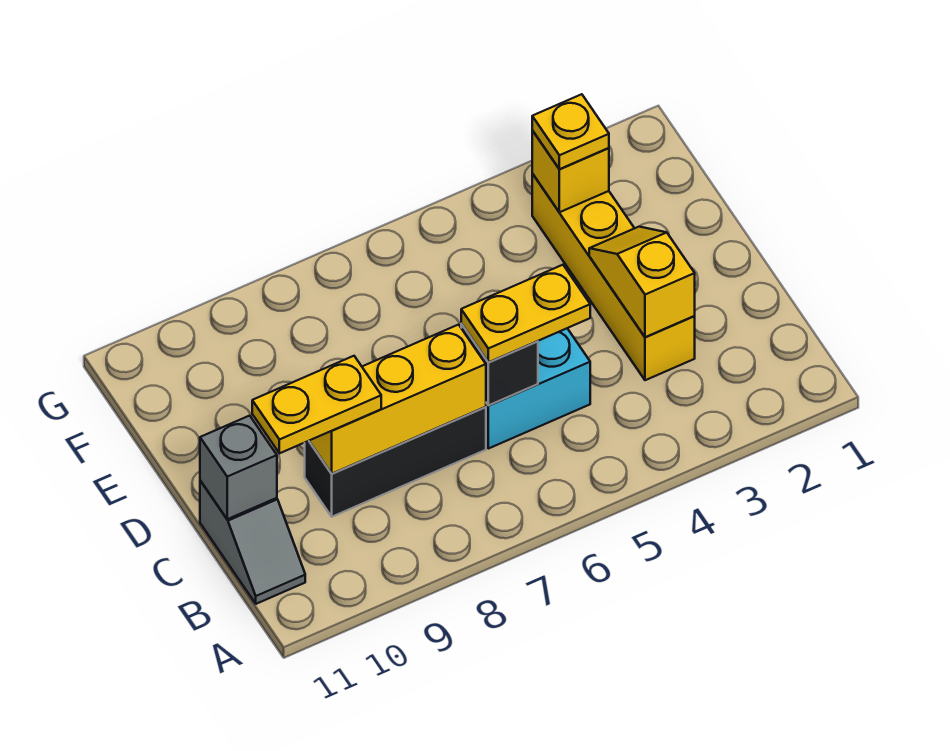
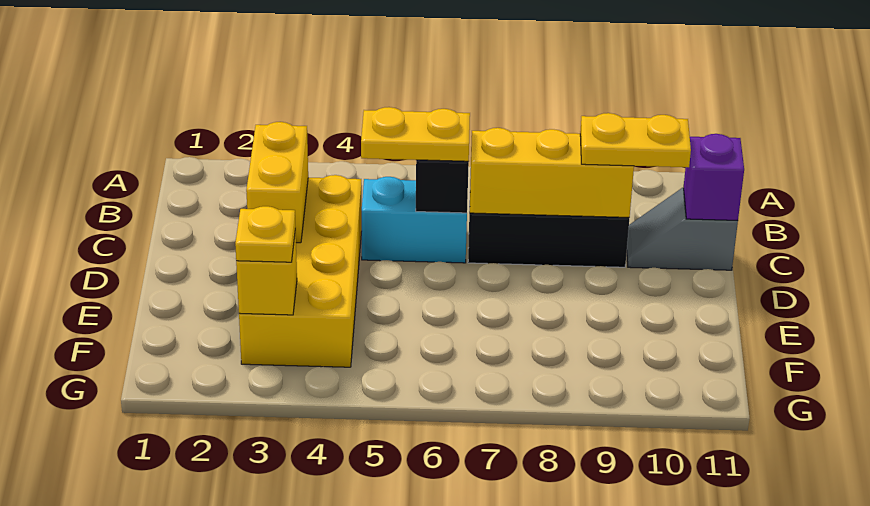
grey 1x2 slope [200,481,305,604] -> grey 1x2 slope turned to [627,188,738,270]
yellow 1x4 brick [532,174,695,380] -> yellow 2x4 brick [239,175,362,367]
yellow 1x2 slope [589,227,695,337] -> yellow 1x2 brick [246,122,308,243]
grey 1x1 brick [200,416,277,519] -> purple 1x1 brick [684,134,744,220]

